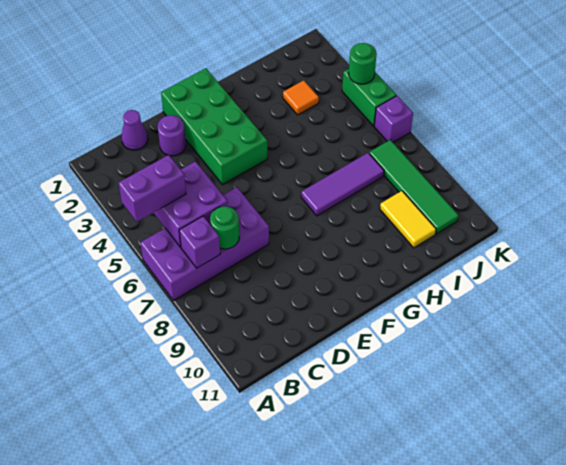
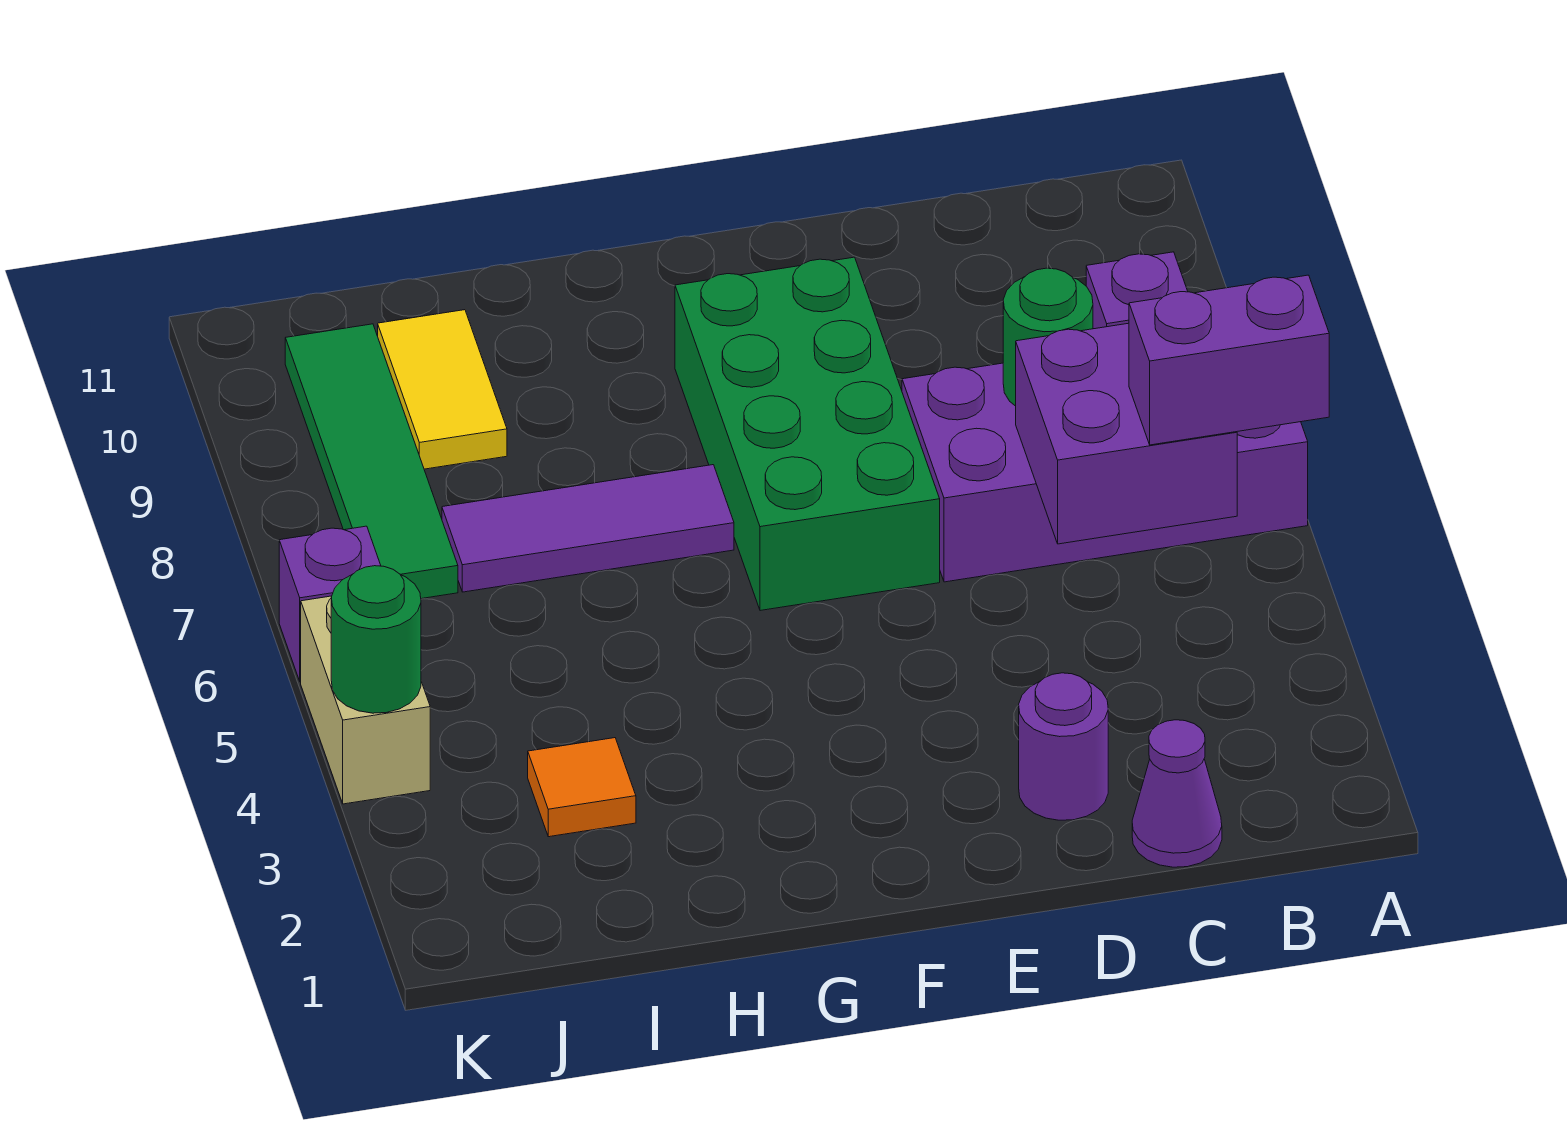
green 2x4 brick [161,68,267,185] -> green 2x4 brick moved to [675,257,940,611]
green 1x2 brick [342,69,396,126] -> tan 1x2 brick [301,596,430,804]

